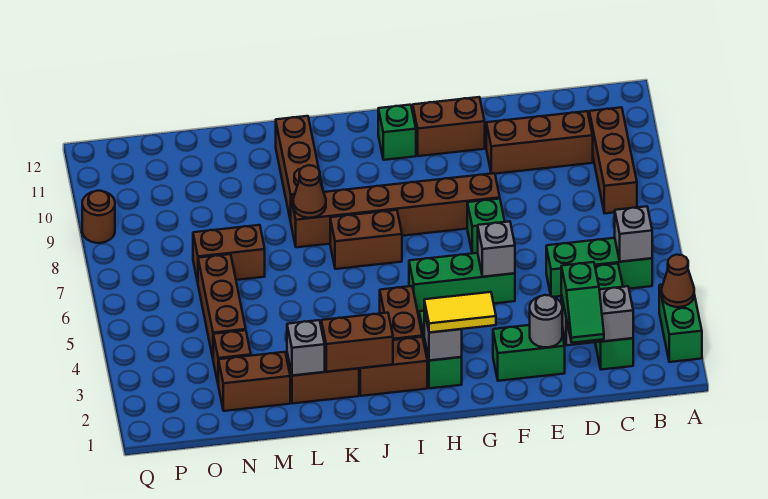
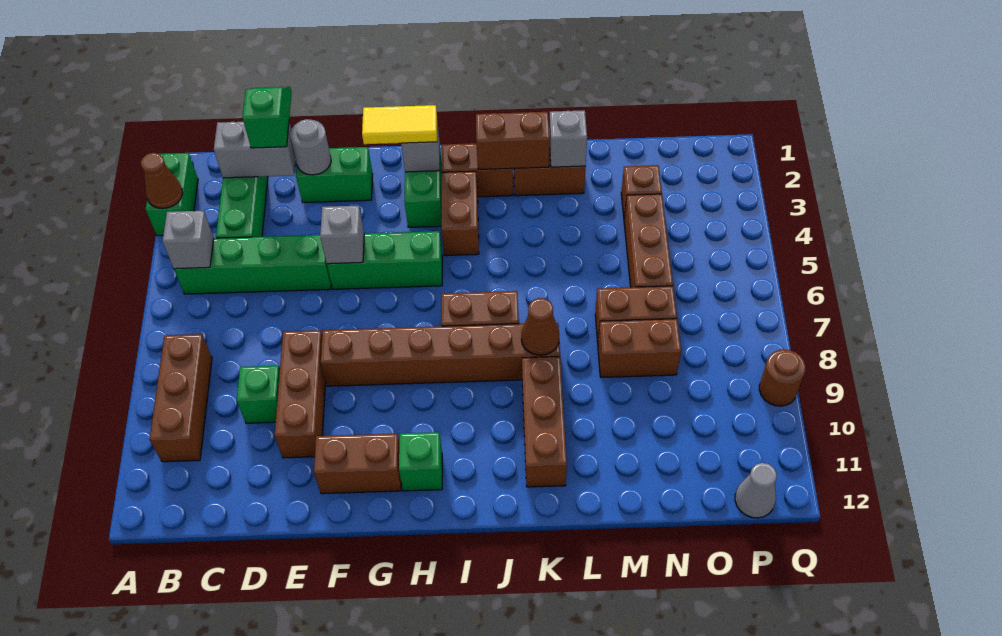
green 1x3 brick [546,238,652,297] -> green 1x4 brick [174,235,331,294]
brown 1x3 brick [486,111,593,174] -> brown 1x3 brick turned to [275,330,326,458]
green 1x1 brick [467,199,505,253] -> green 1x1 brick moved to [237,366,280,423]
brown 1x2 brick [218,352,290,411] -> brown 1x2 brick moved to [598,319,681,377]
none -> grey 1x1 cone [735,463,777,518]

